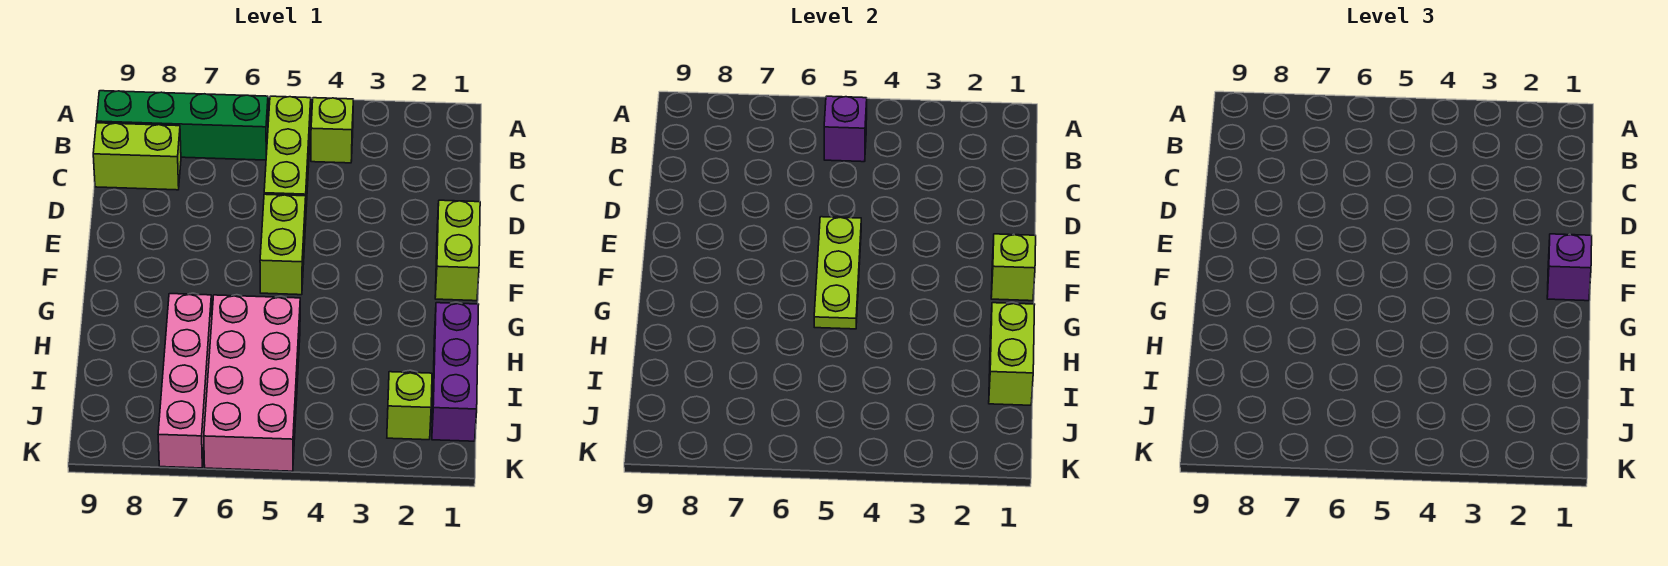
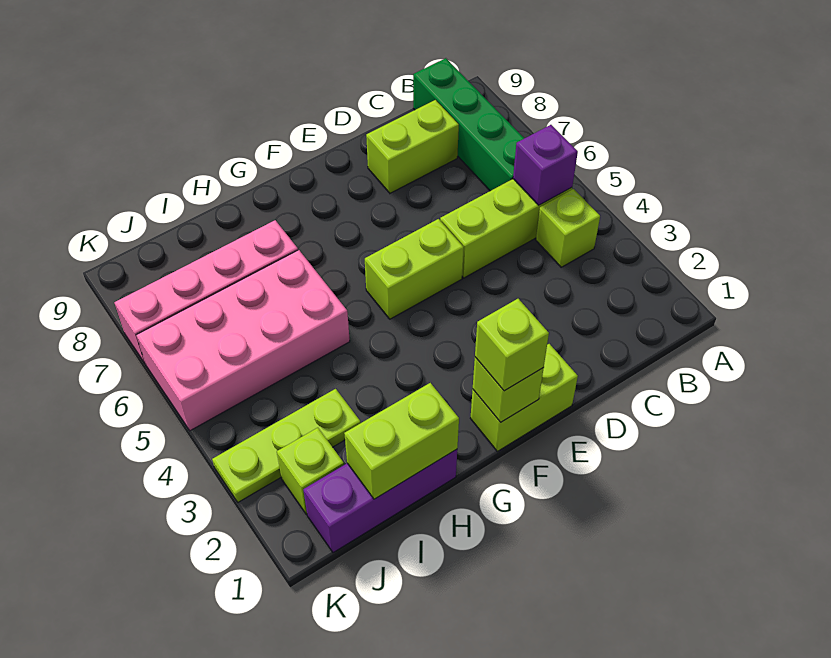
lime 1x2 brick [93,123,181,190] -> lime 1x2 brick turned to [366,100,459,193]
lime 1x3 plate [814,217,861,329] -> lime 1x3 plate moved to [212,389,361,502]
purple 1x1 brick [1547,234,1592,301] -> lime 1x1 brick [475,299,549,391]

